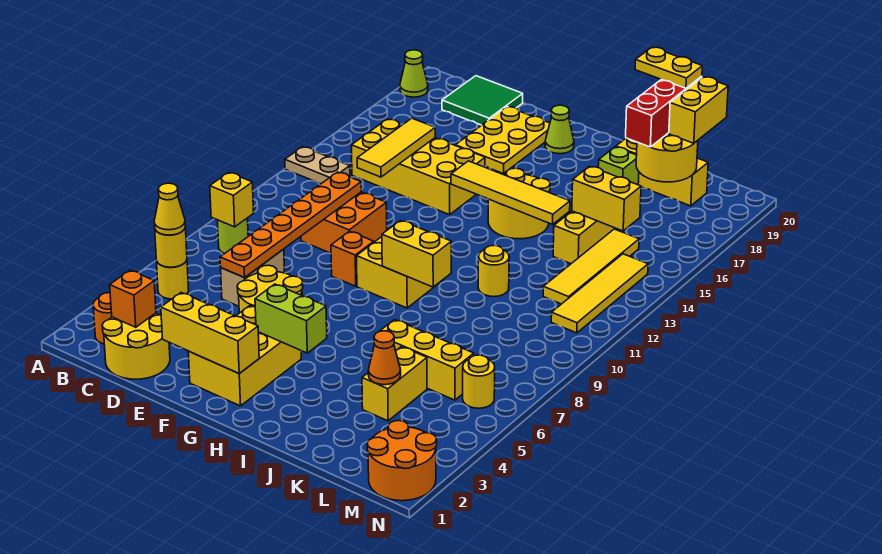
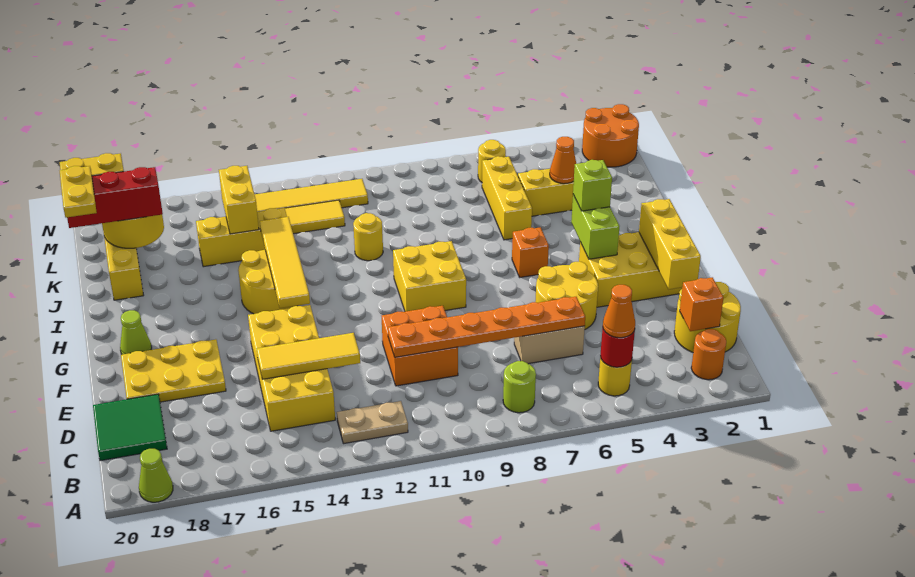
tan 1x2 plate [285,147,350,184] -> tan 1x2 plate turned to [337,401,408,444]
yellow 1x1 round brick [155,228,187,267] -> red 1x1 round brick [600,329,635,367]
yellow 1x1 cone [154,183,185,235] -> orange 1x1 cone [603,285,635,338]
yellow 1x1 brick [210,173,254,227] -> none
orange 1x1 brick [331,231,374,286] -> orange 1x1 brick moved to [512,227,549,277]
yellow 1x2 brick [382,220,451,287] -> none
lime 1x1 brick [598,147,639,185] -> lime 1x1 brick moved to [573,160,612,211]

